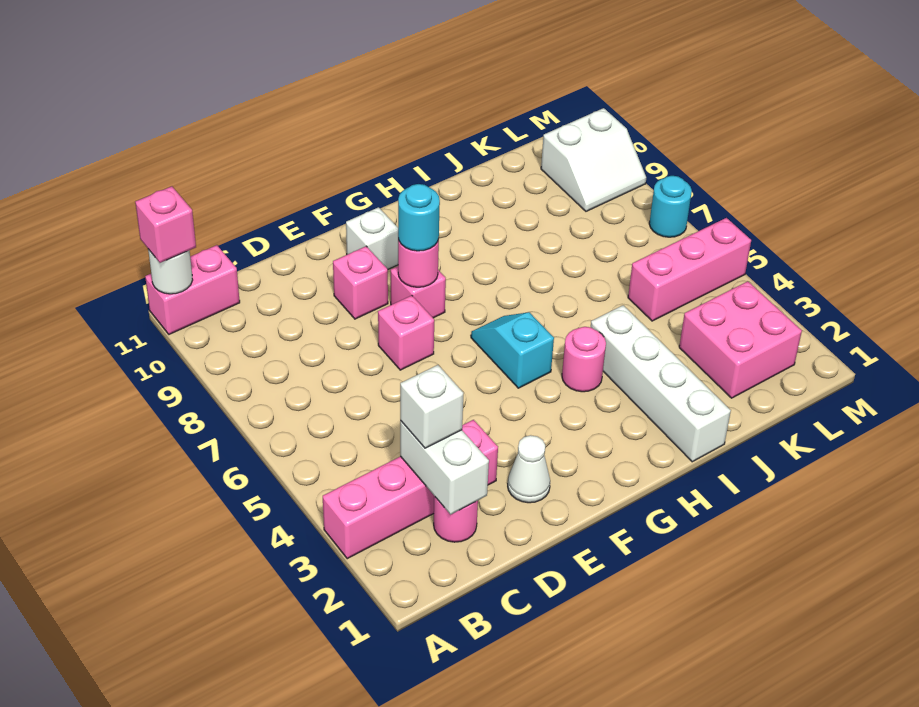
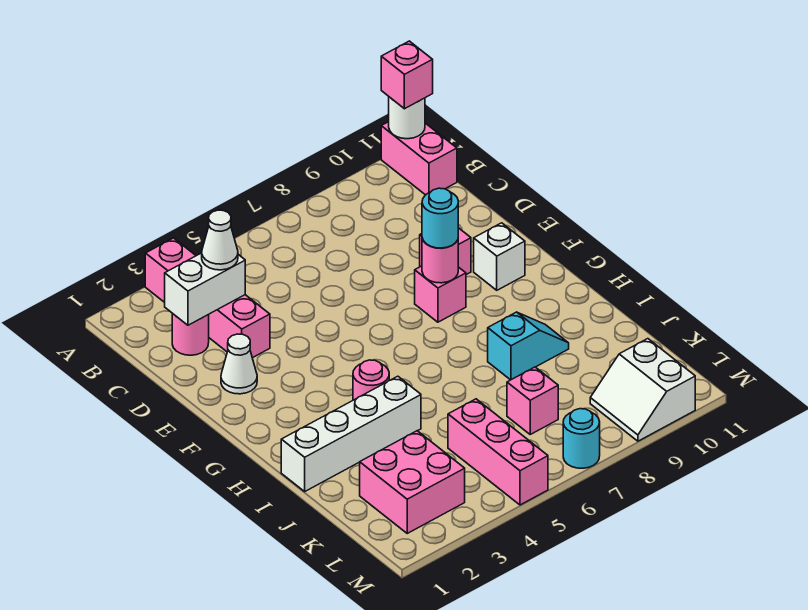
white 1x1 brick [400,365,463,448] -> white 1x1 cone [202,210,238,270]
pink 1x1 brick [378,295,434,370] -> pink 1x1 brick moved to [507,367,558,434]
cyan 1x2 slope [471,312,554,388] -> cyan 1x2 slope moved to [488,312,569,380]

